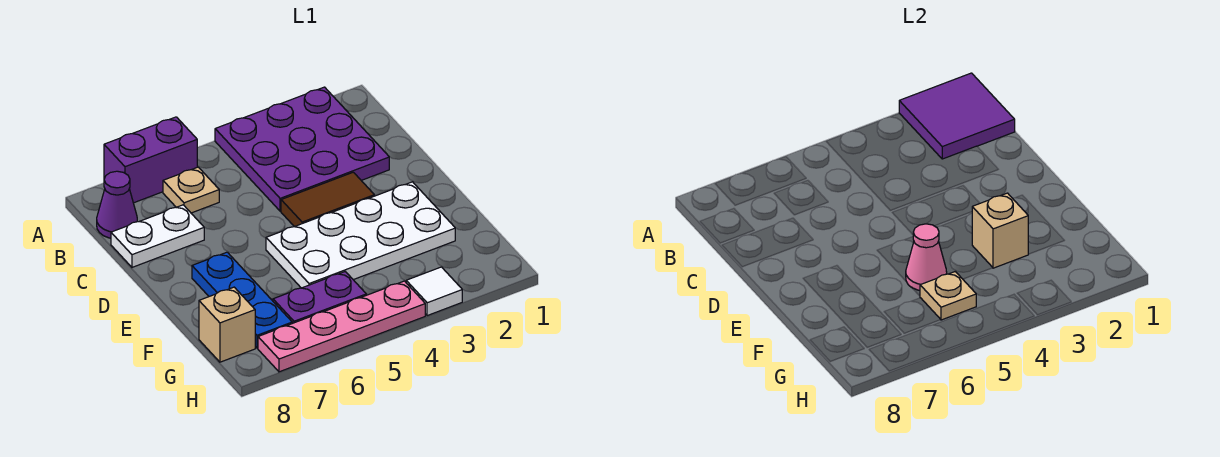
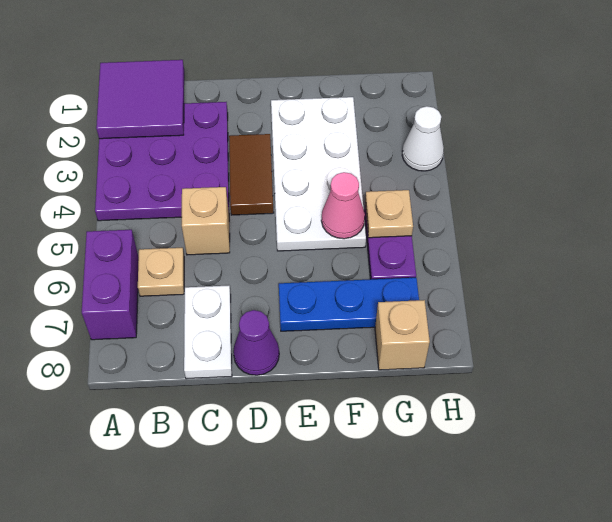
purple 1x1 cone [97,171,137,238] -> purple 1x1 cone moved to [233,310,279,375]
tan 1x1 brick [972,193,1028,268] -> tan 1x1 brick moved to [182,187,230,255]
white 1x1 tile [406,267,462,316] -> white 1x1 cone [402,106,444,171]
pink 1x4 plate [258,281,425,372] -> none

